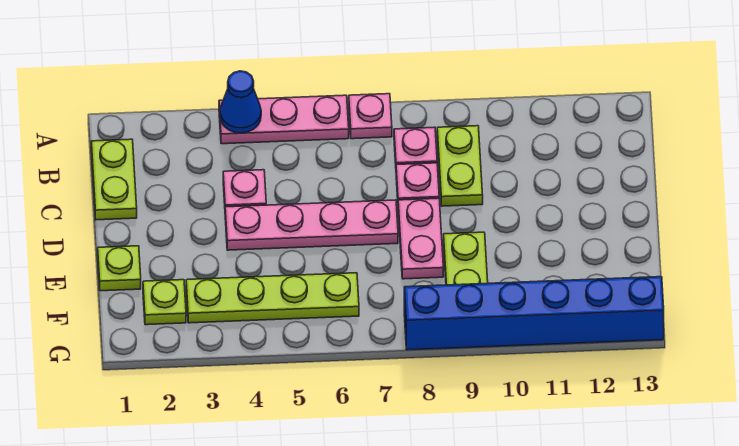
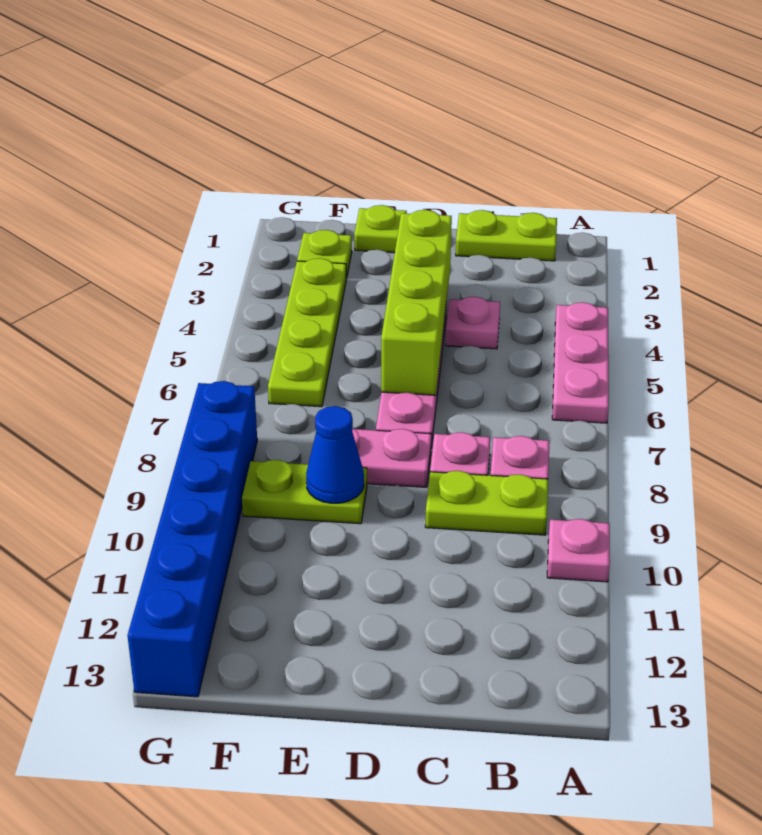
blue 1x1 cone [220,71,261,133] -> blue 1x1 cone moved to [306,406,364,503]
pink 1x1 plate [349,94,392,139] -> pink 1x1 plate moved to [547,519,610,582]
none -> lime 1x4 brick [381,210,452,395]

